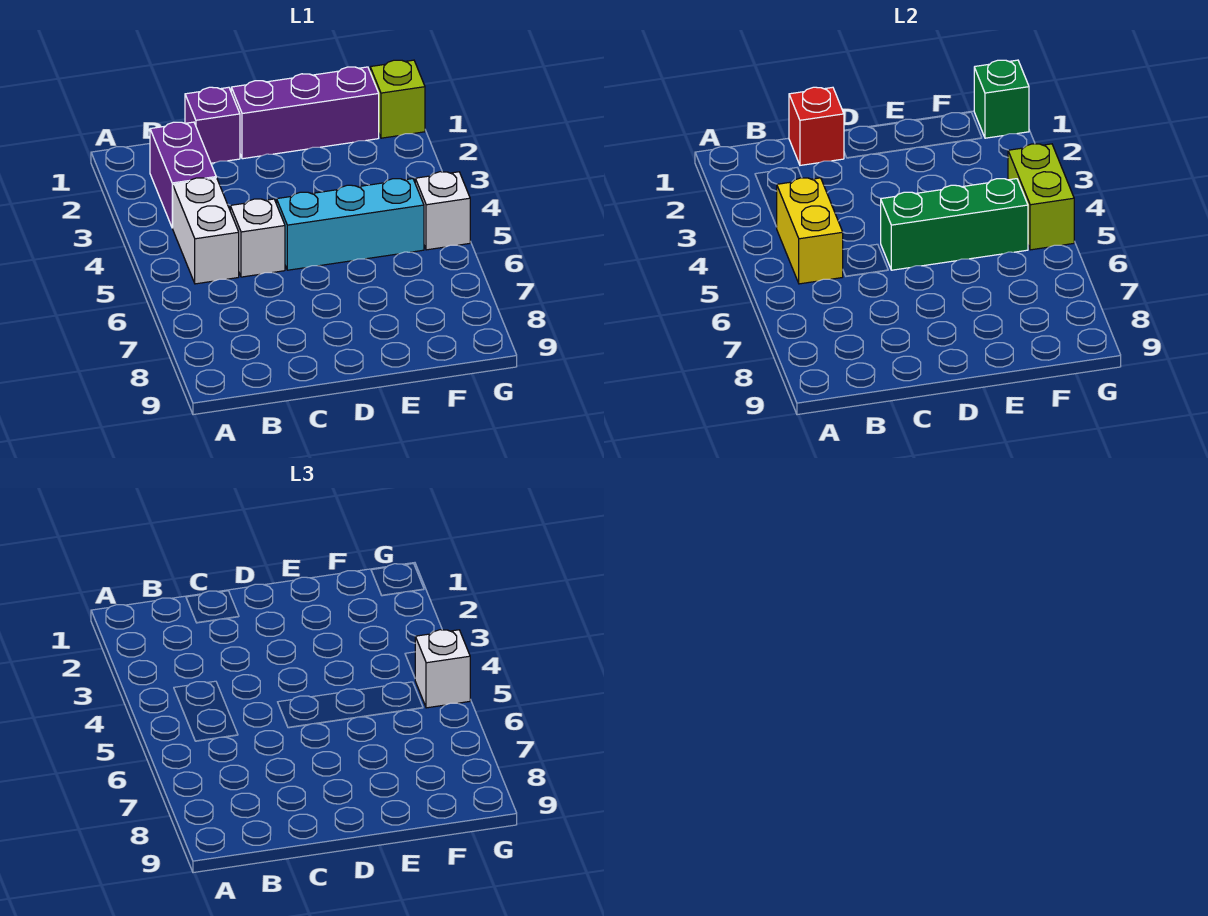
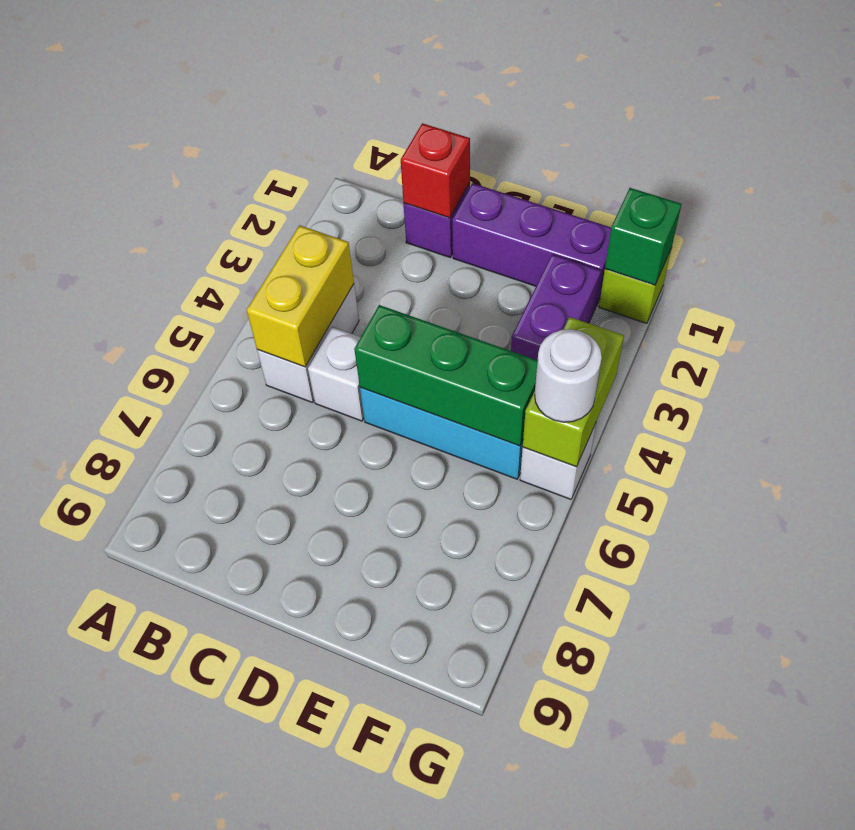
purple 1x2 brick [150,122,216,228] -> purple 1x2 brick moved to [511,254,601,360]
white 1x1 brick [415,630,470,708] -> white 1x1 round brick [535,329,602,422]

